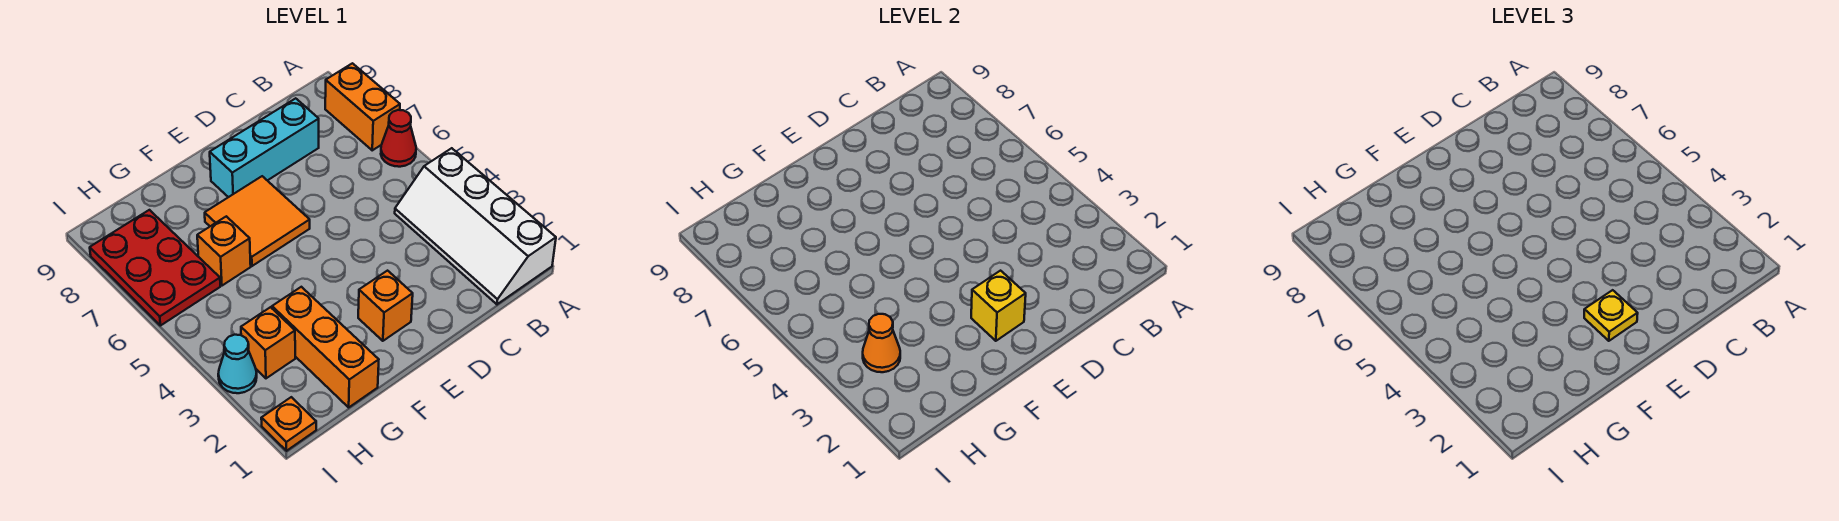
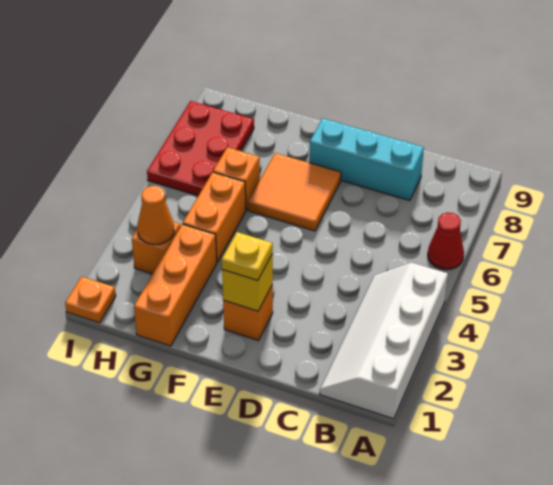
orange 1x2 brick [325,63,400,150] -> orange 1x2 brick moved to [183,172,246,262]
cyan 1x1 cone [218,335,257,393] -> none

